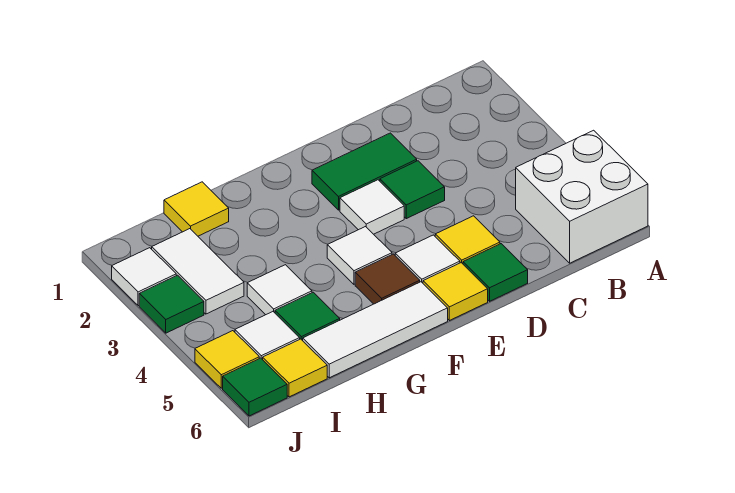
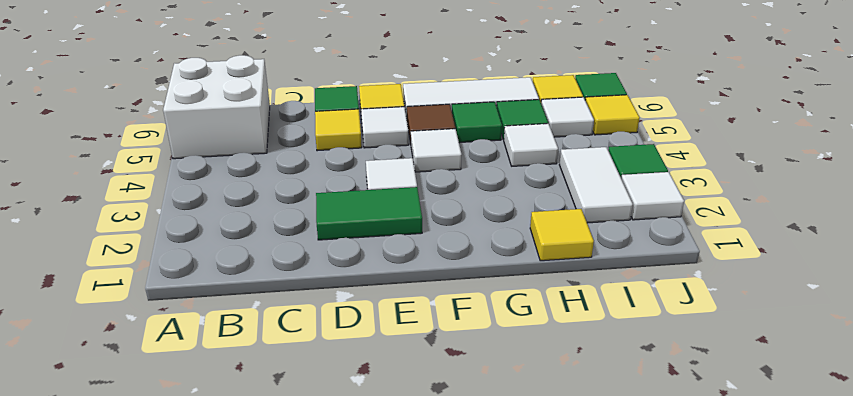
green 1x1 tile [380,161,445,219] -> green 1x1 tile moved to [452,102,502,143]

